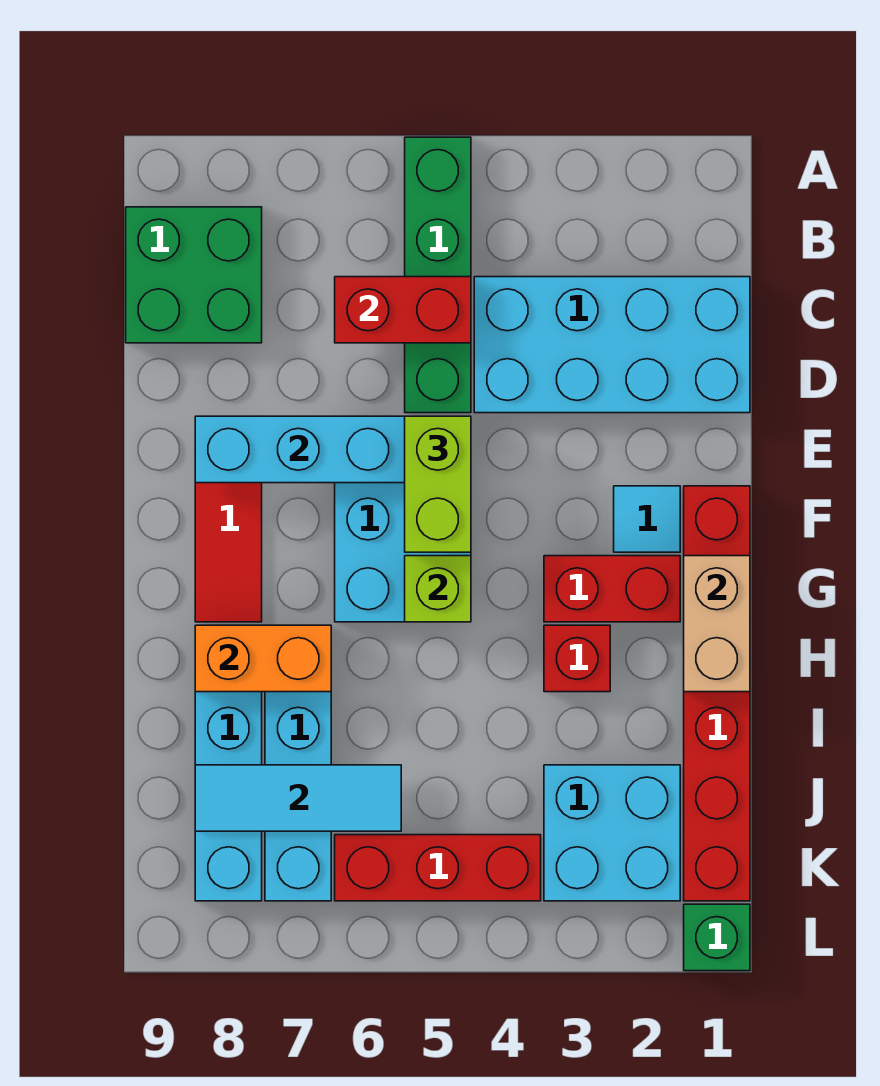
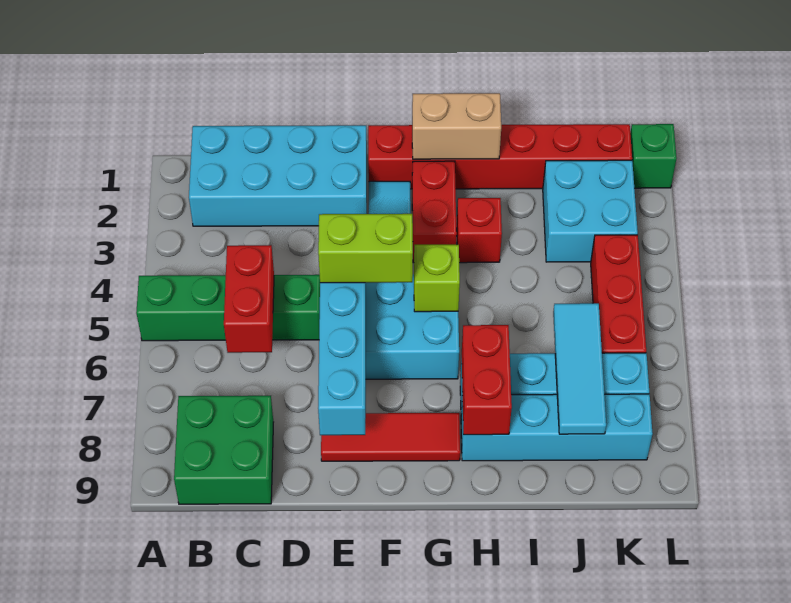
cyan 2x4 brick [474,277,750,413] -> cyan 2x4 brick turned to [189,125,367,226]
orange 1x2 brick [195,625,331,692] -> red 1x2 brick [462,325,512,435]

